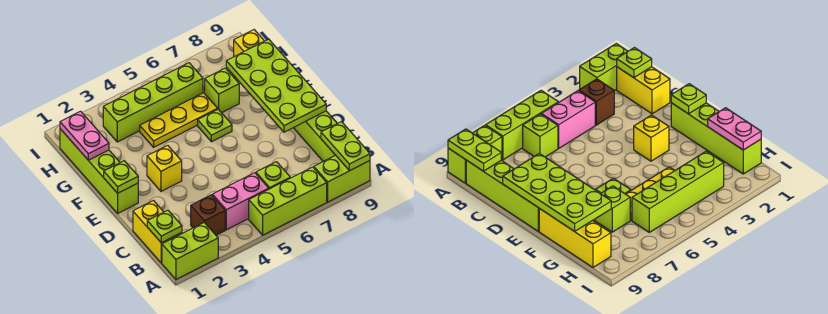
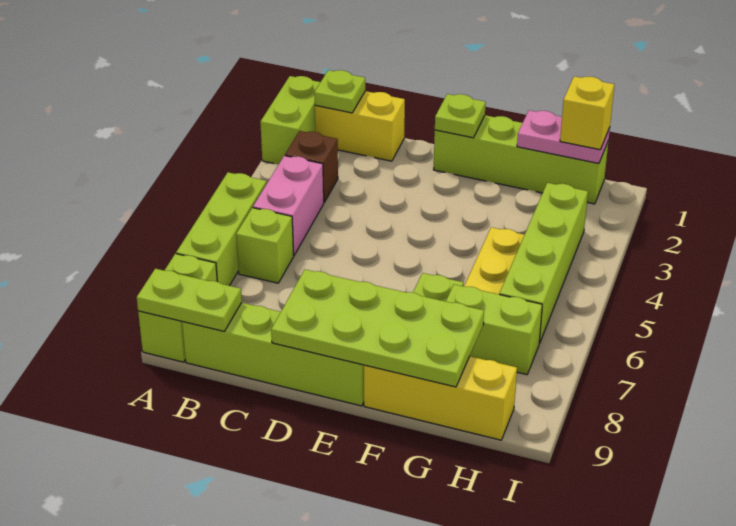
yellow 1x1 brick [147,145,182,191] -> yellow 1x1 brick moved to [560,76,615,150]
lime 1x1 brick [205,68,239,113] -> lime 1x2 brick [446,284,542,375]

